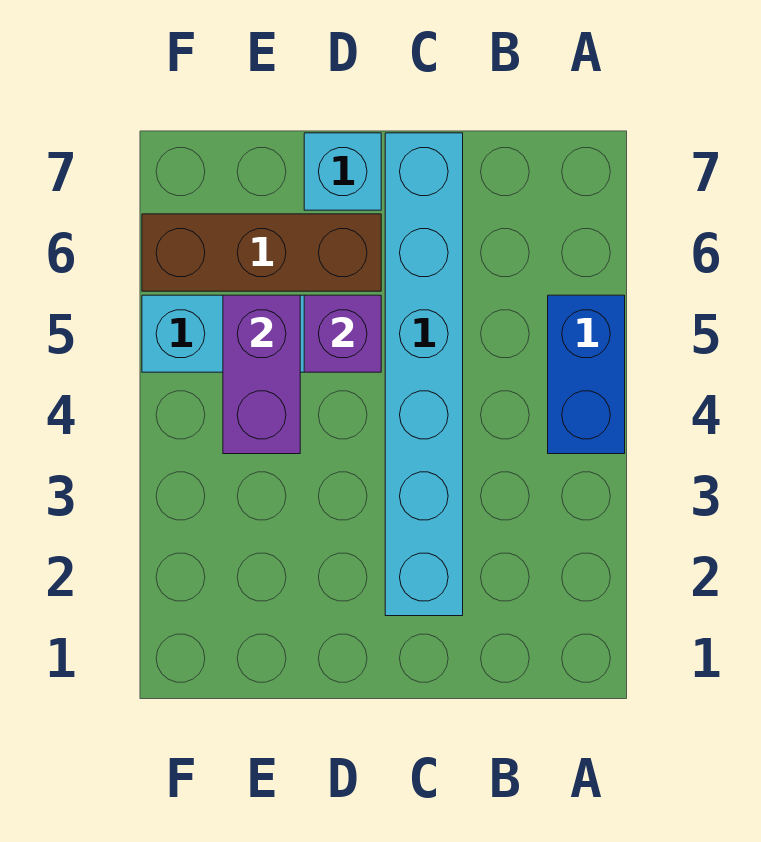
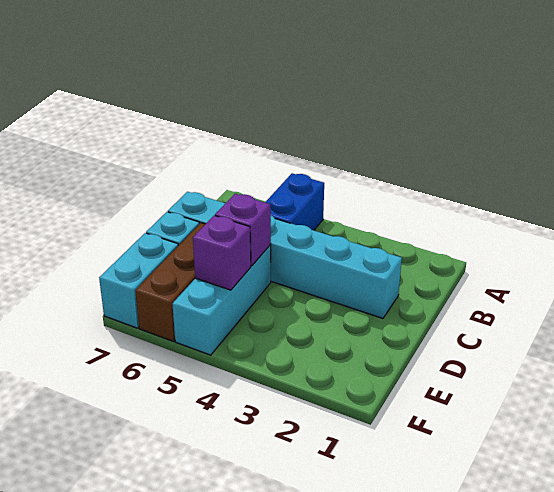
blue 1x2 brick [548,295,625,454] -> blue 1x2 brick turned to [265,173,324,230]
purple 1x2 brick [223,295,300,454] -> purple 1x1 brick [193,216,251,290]
none -> cyan 1x2 brick [99,233,178,328]

